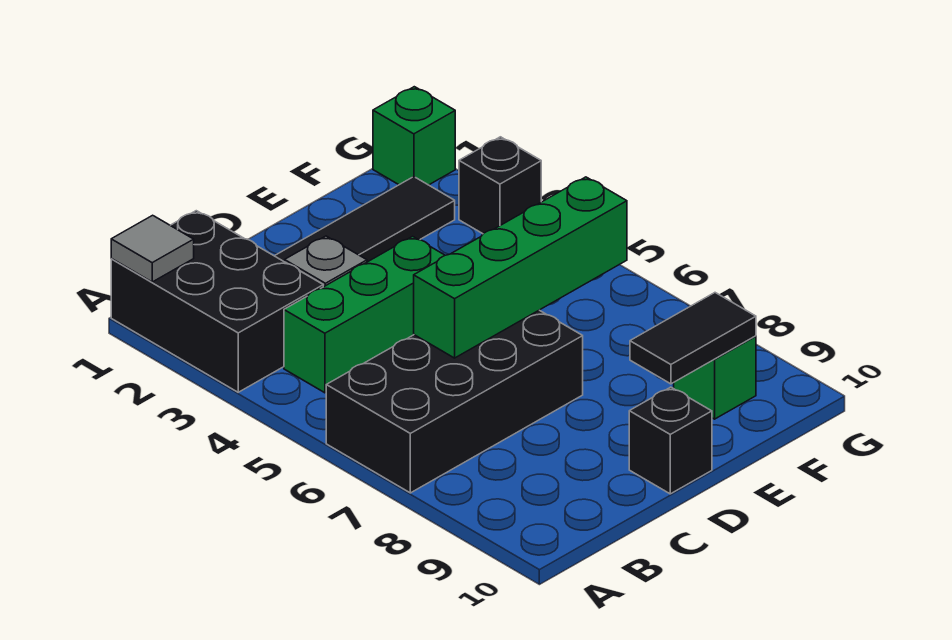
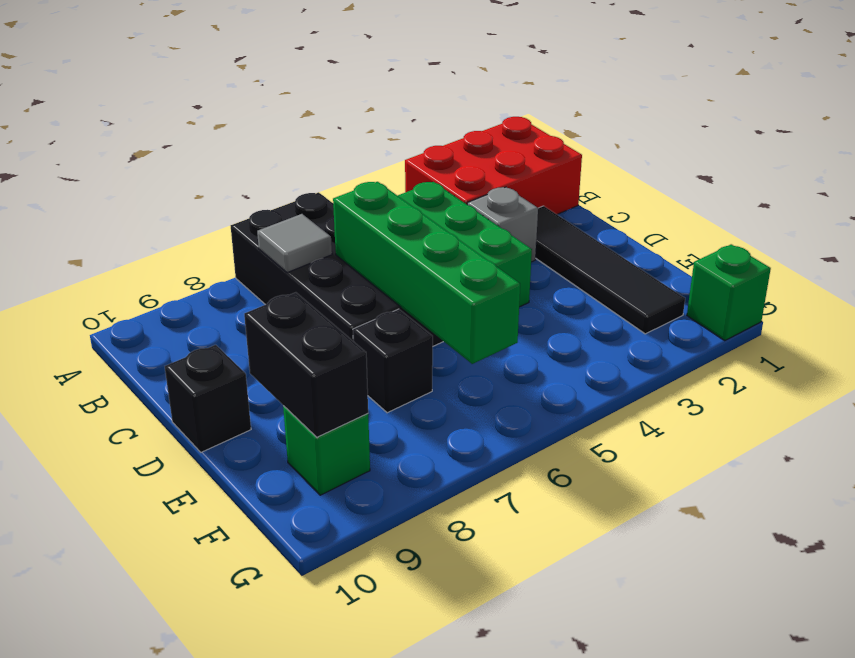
black 2x3 brick [111,211,323,392] -> red 2x3 brick [405,117,582,214]
grey 1x1 tile [111,215,194,282] -> grey 1x1 tile moved to [257,214,332,273]
black 1x2 tile [630,293,756,384] -> black 1x2 brick [244,292,368,437]
black 1x1 brick [459,137,541,234] -> black 1x1 brick moved to [353,309,433,413]

